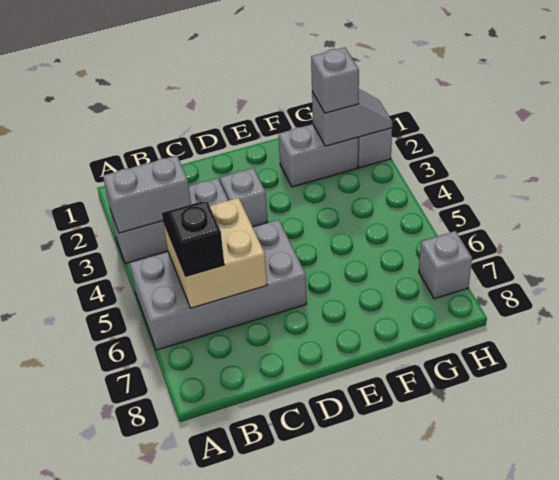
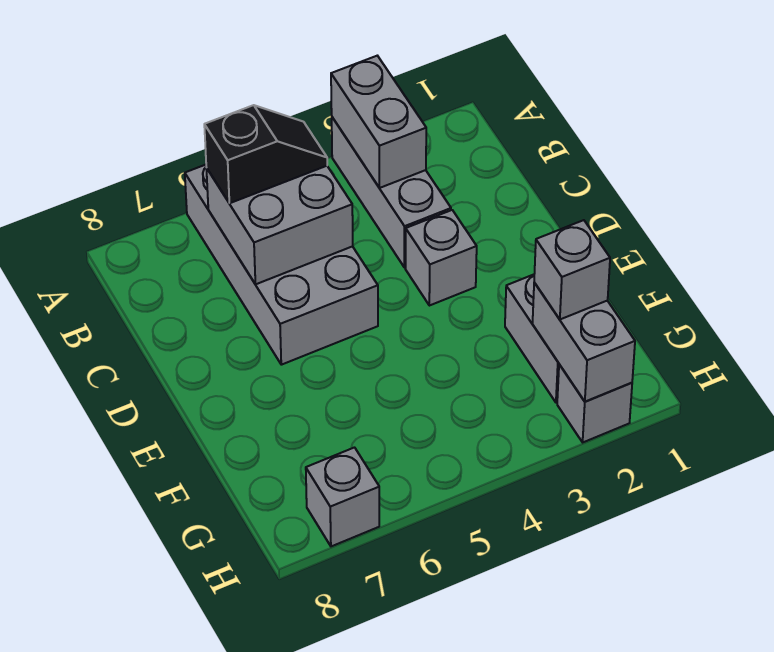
tan 2x2 brick [163,198,267,308] -> grey 2x2 brick [206,166,353,284]
grey 1x2 slope [312,89,392,146] -> grey 1x2 brick [533,283,635,402]

